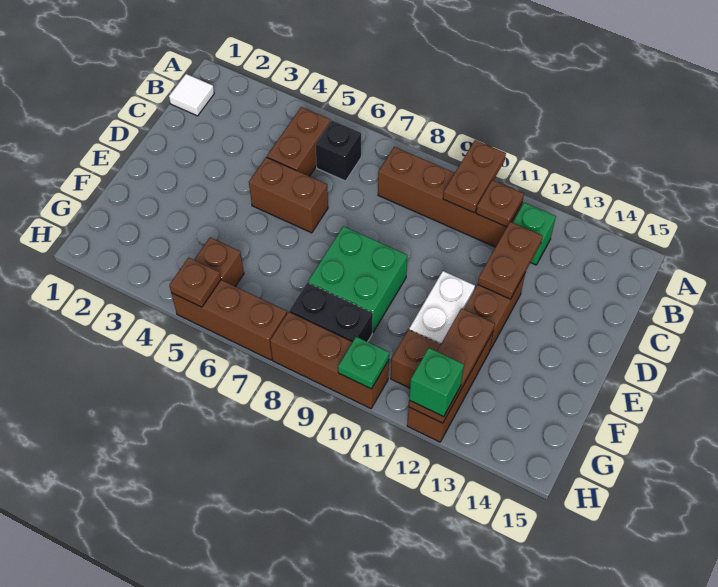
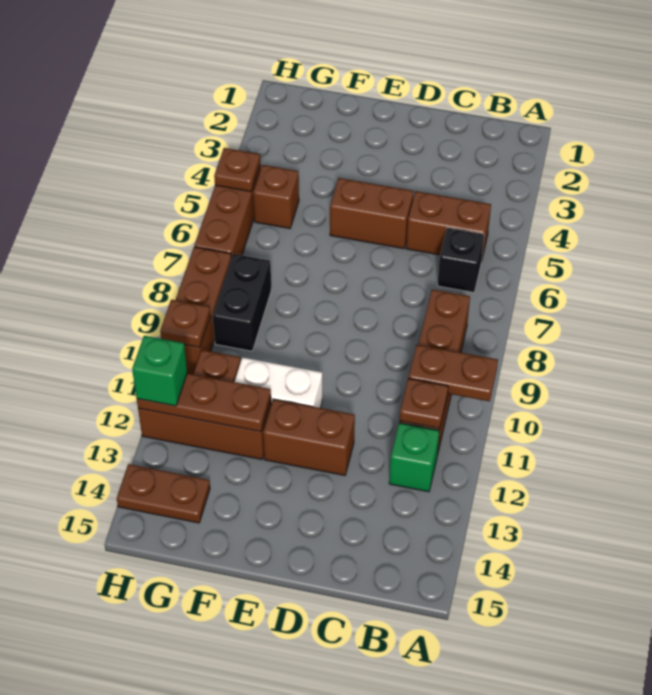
white 1x1 tile [169,74,214,116] -> none
brown 1x2 plate [478,222,543,299] -> brown 1x2 plate moved to [117,464,210,523]
brown 1x2 brick [249,157,328,233] -> brown 1x2 brick turned to [330,178,413,249]
green 2x2 brick [308,226,407,333] -> none
green 1x1 plate [338,337,389,389] -> brown 1x1 plate [160,300,210,348]

